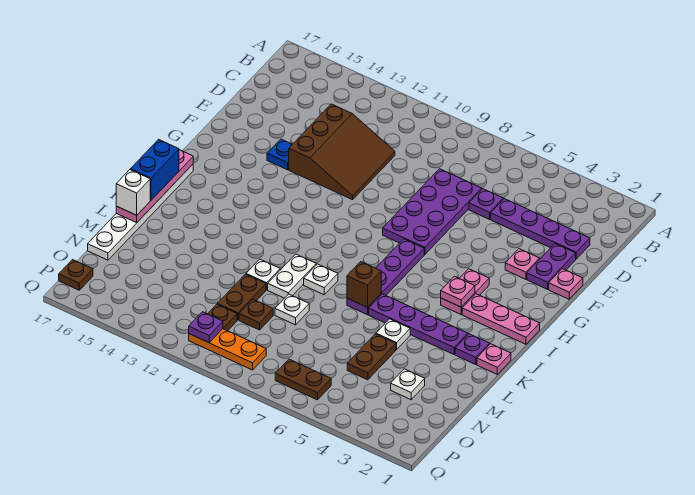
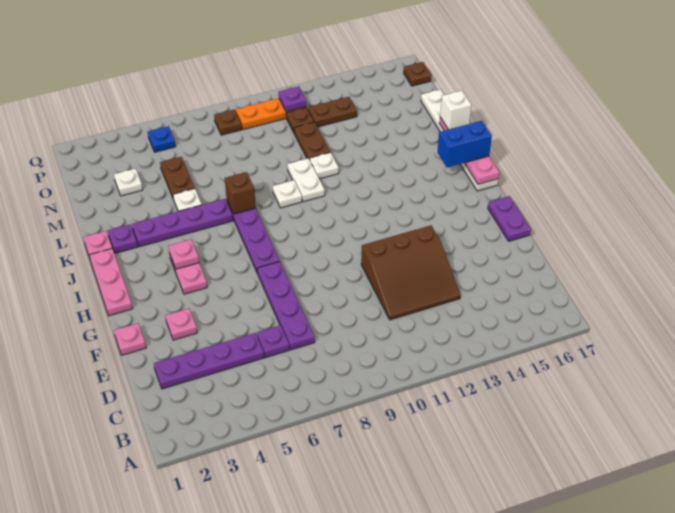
purple 2x4 plate [383,169,482,255] -> purple 1x4 plate [257,262,315,350]
brown 3x3 slope [289,104,395,200] -> brown 3x3 slope turned to [361,225,460,320]
purple 1x2 plate [527,244,576,289] -> purple 1x2 plate moved to [488,196,531,241]
blue 1x1 plate [267,139,292,170] -> blue 1x1 plate moved to [148,126,176,152]
pink 1x3 plate [462,294,540,344] -> pink 1x3 plate turned to [89,248,133,316]
blue 1x2 brick [131,139,179,200] -> blue 1x2 brick turned to [438,121,492,167]
white 1x1 plate [275,294,309,325] -> none
brown 1x1 plate [239,299,273,330] -> brown 1x1 plate moved to [214,110,242,135]
brown 1x2 plate [275,359,331,400] -> brown 1x2 plate moved to [308,97,357,127]

